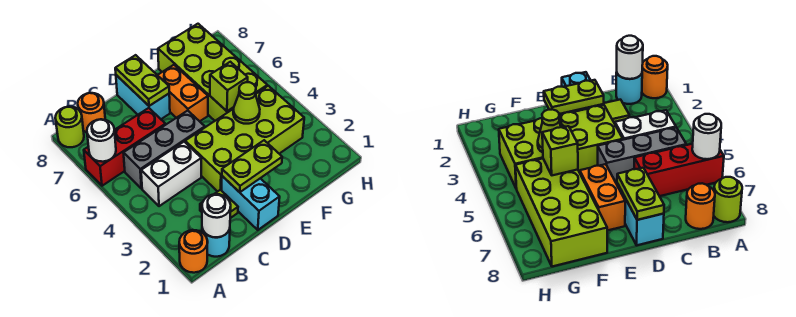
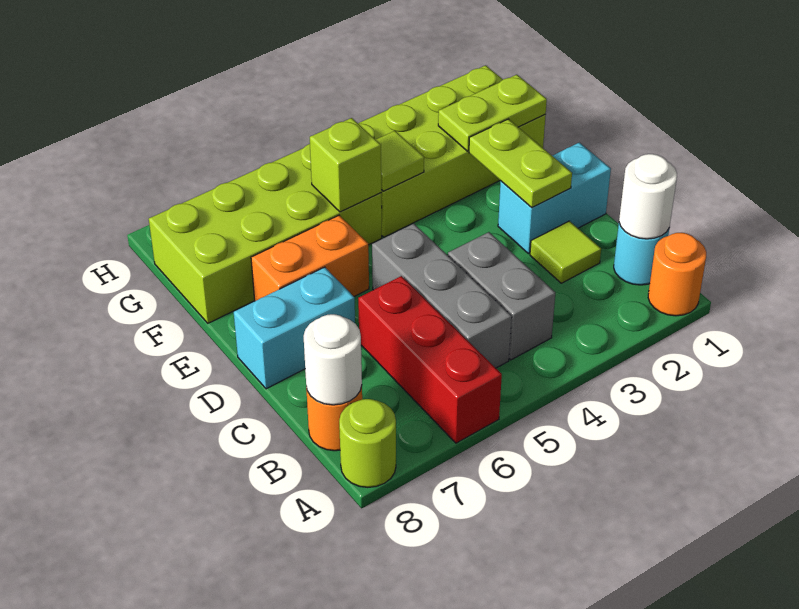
white 1x1 round brick [87,119,116,162] -> white 1x1 round brick moved to [304,314,362,405]
white 1x2 brick [141,142,201,206] -> grey 1x2 brick [448,232,555,360]
lime 2x4 brick [185,86,304,192] -> lime 2x4 brick turned to [358,65,546,237]
lime 1x2 plate [115,55,169,106] -> lime 1x2 plate moved to [438,75,547,151]
lime 1x1 cone [233,82,260,124] -> lime 1x1 tile [376,131,424,191]

